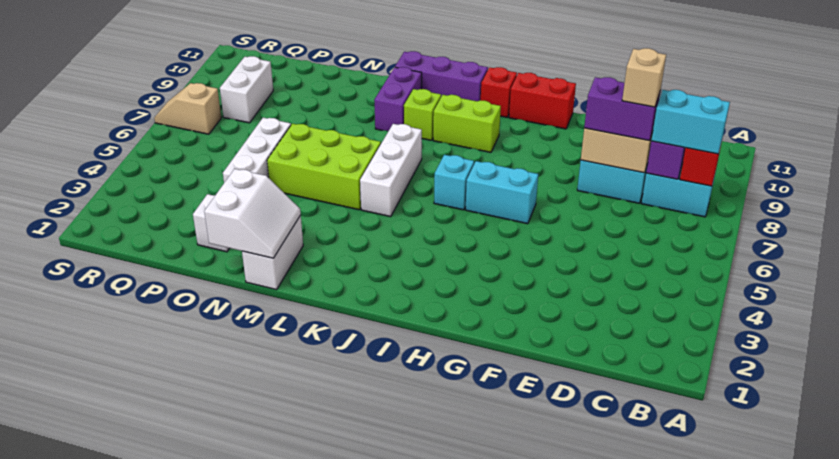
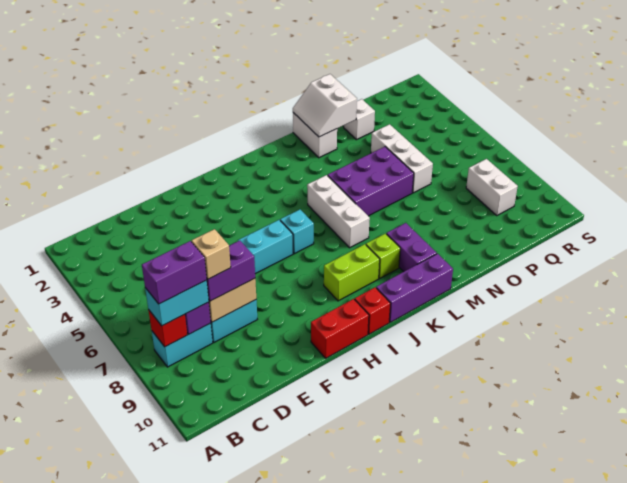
none -> purple 1x2 brick [142,241,207,304]
lime 2x3 brick [267,124,381,210] -> purple 2x3 brick [327,147,414,216]
tan 1x2 slope [154,83,221,134] -> none

